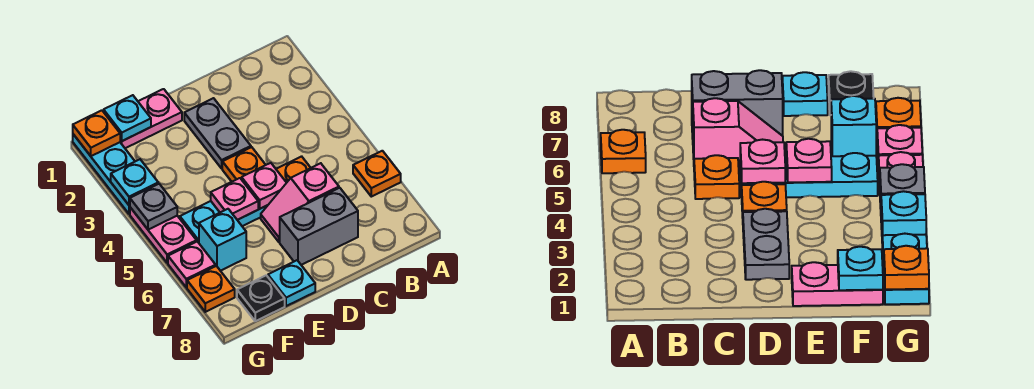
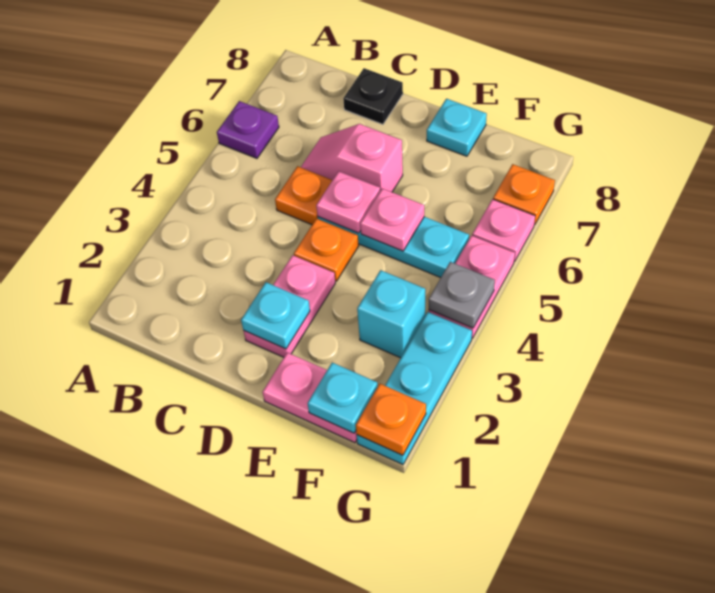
orange 1x1 plate [353,151,401,197] -> purple 1x1 plate [217,101,279,158]
pink 1x2 slope [261,163,339,242] -> pink 1x2 slope turned to [301,124,403,192]
grey 1x2 brick [280,188,358,265] -> none
grey 1x2 plate [184,98,251,168] -> pink 1x2 plate [243,255,335,357]
cyan 1x1 brick [199,209,246,271] -> cyan 1x1 brick moved to [357,270,425,358]
black 1x1 plate [237,275,285,321] -> black 1x1 plate moved to [343,68,403,124]
cyan 1x1 plate [111,159,158,205] -> cyan 1x1 plate moved to [241,282,310,349]

